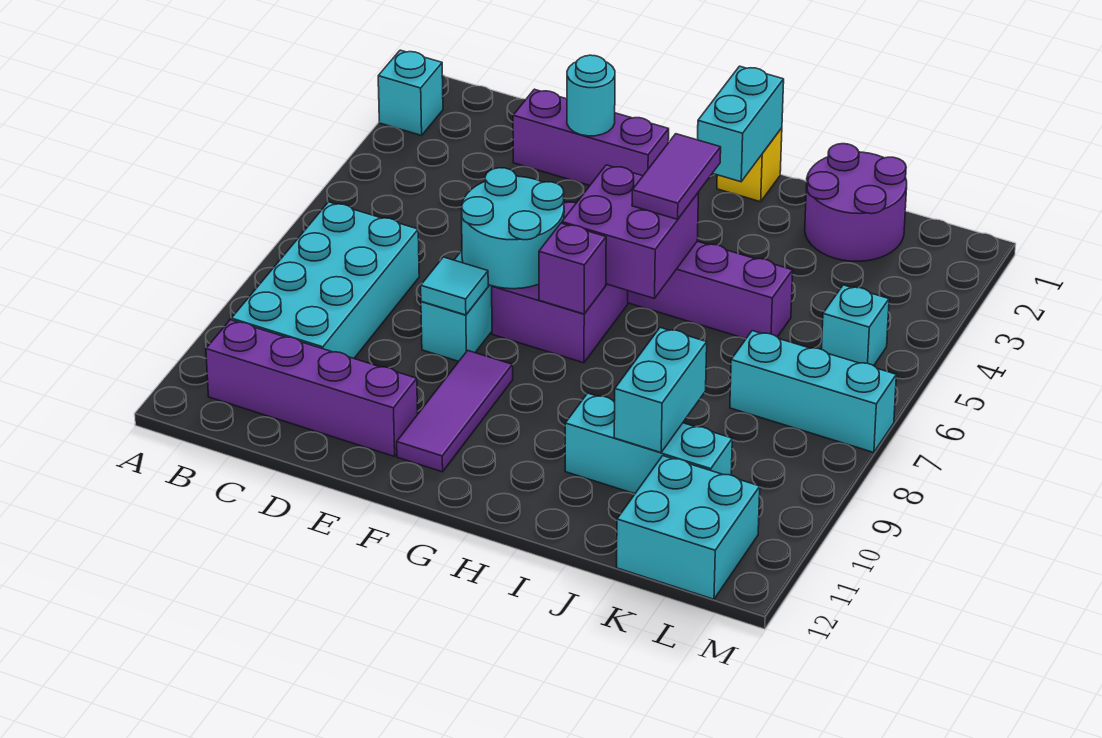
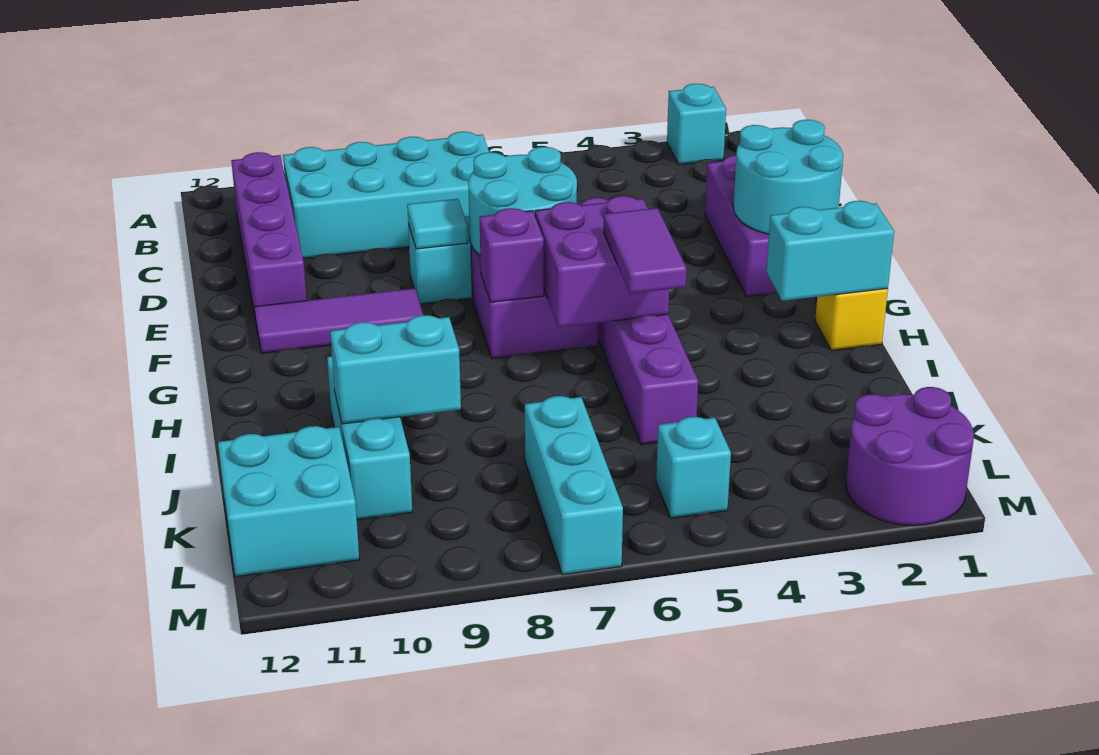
cyan 1x1 round brick [567,55,615,136] -> cyan 2x2 round brick [733,120,843,234]
purple 1x2 tile [632,134,721,219] -> purple 1x2 tile turned to [604,208,686,294]
purple 2x2 round brick [805,144,907,261] -> purple 2x2 round brick moved to [846,387,974,526]

